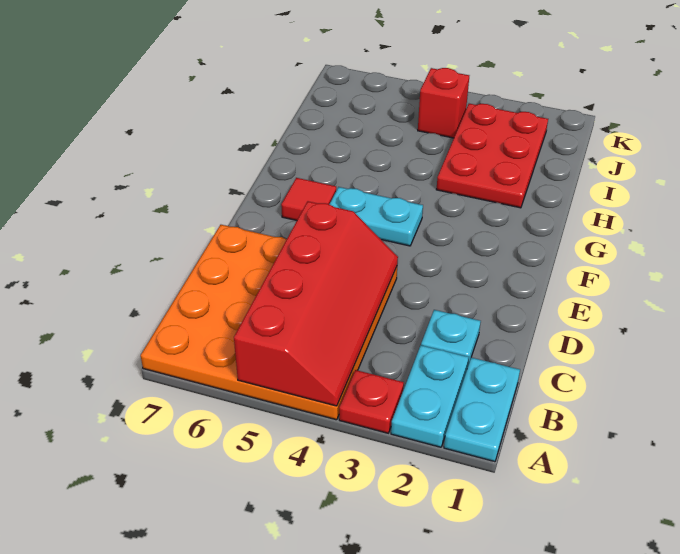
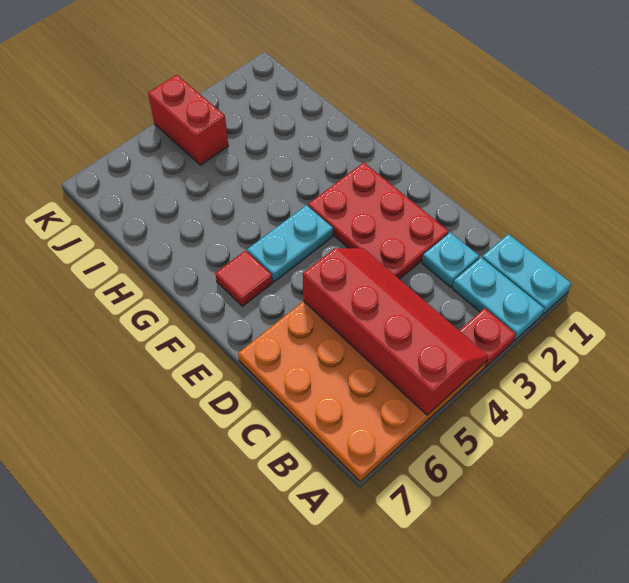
red 2x3 plate [436,104,548,208] -> red 2x3 plate moved to [308,163,449,279]
red 1x1 brick [418,68,469,138] -> red 1x2 brick [148,75,228,165]

